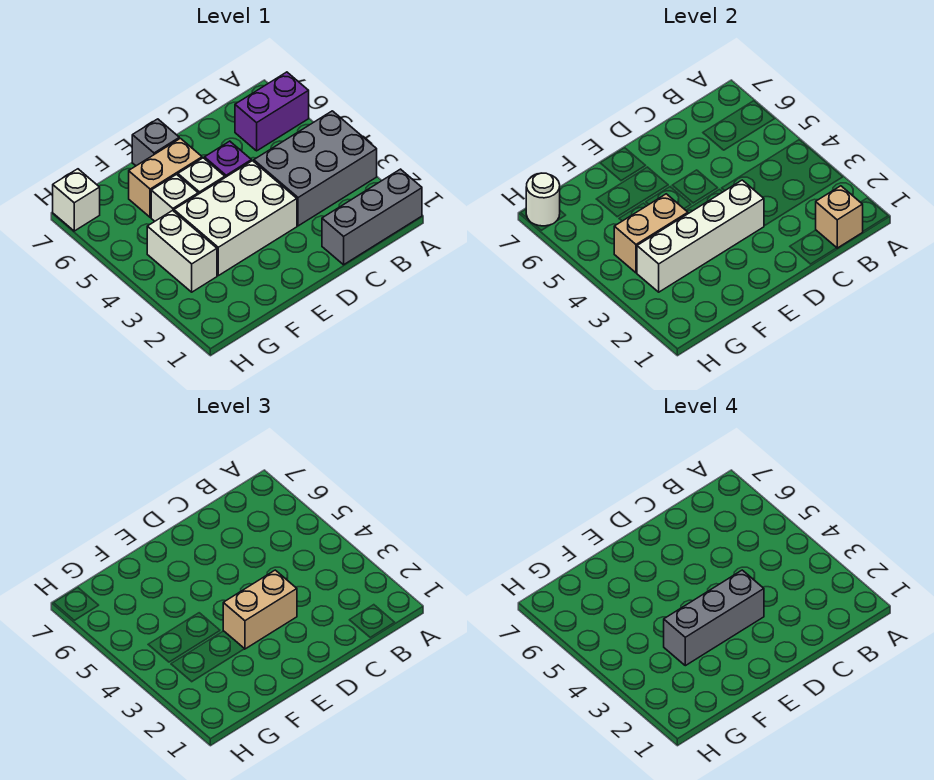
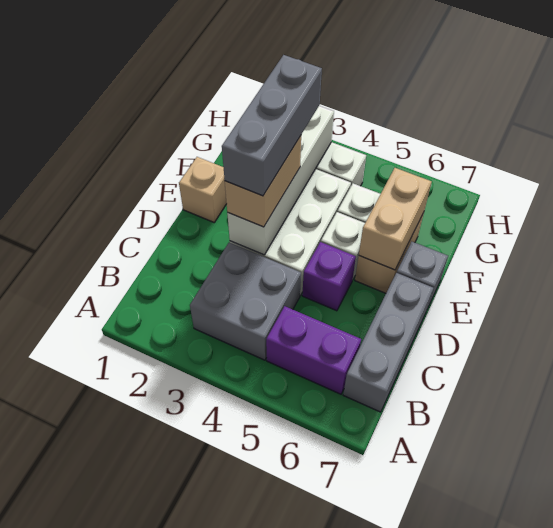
grey 1x3 brick [322,169,422,265] -> grey 1x3 brick moved to [343,273,434,412]
grey 2x3 brick [254,111,377,226] -> grey 2x2 brick [190,243,301,360]
purple 1x2 brick [235,72,309,151] -> purple 1x2 brick turned to [266,306,361,394]
tan 1x1 brick [816,186,863,248] -> tan 1x1 brick moved to [179,157,227,222]
tan 1x2 brick [614,194,688,273] -> tan 1x2 brick moved to [359,168,432,270]
white 1x1 brick [53,169,100,231] -> none
white 1x1 round brick [526,173,560,226] -> none

